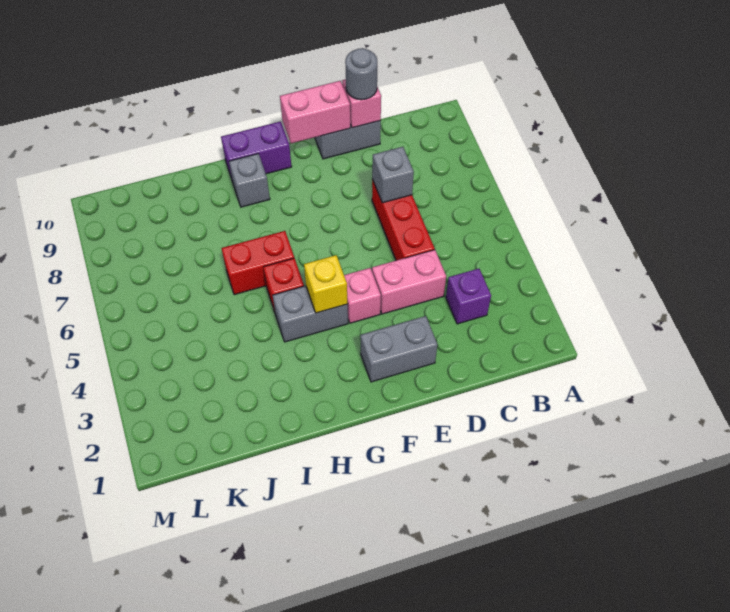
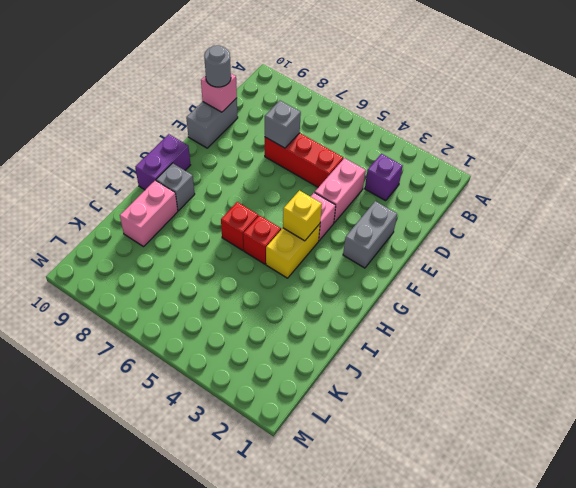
pink 1x2 brick [280,81,350,143] -> pink 1x2 brick moved to [120,181,178,247]
grey 1x2 brick [272,286,348,342] -> yellow 1x2 brick [266,224,320,278]
red 1x2 brick [221,231,294,295] -> red 1x1 brick [221,202,258,250]

